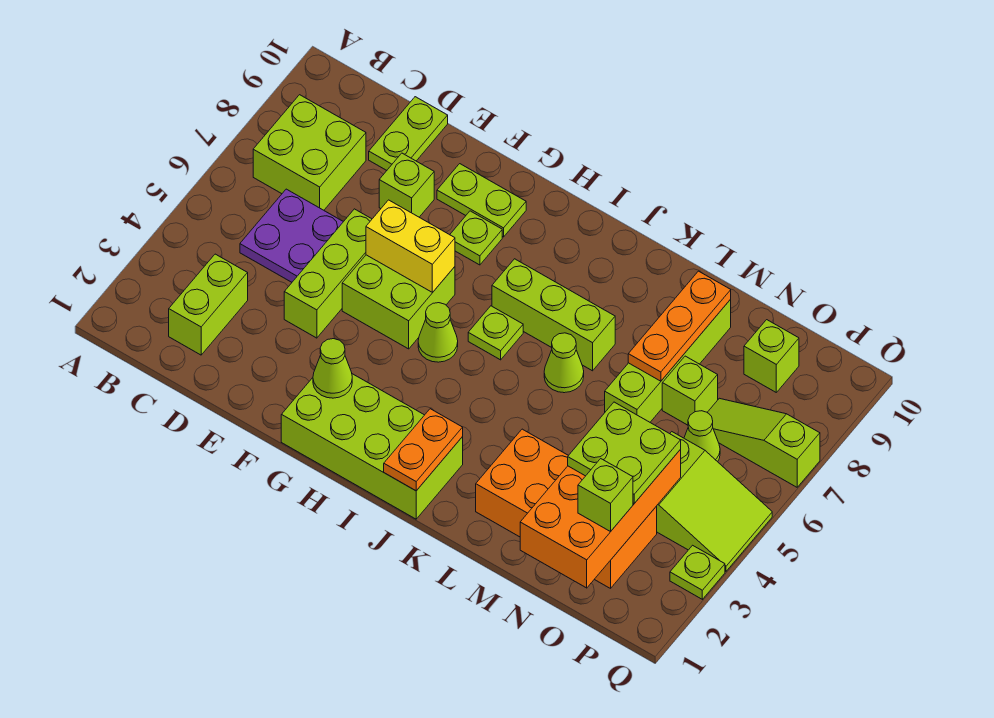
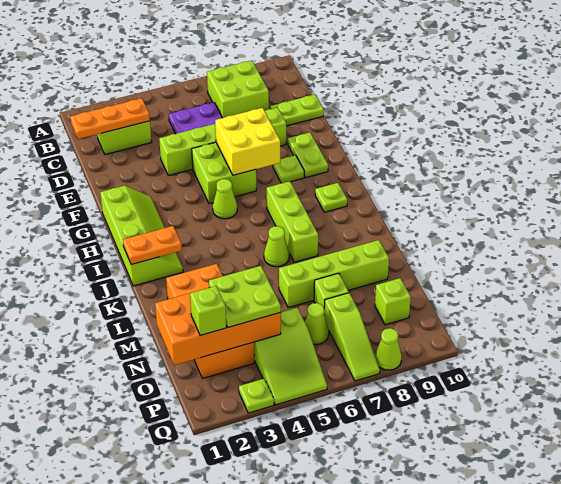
yellow 1x2 brick [366,200,455,292] -> yellow 2x2 brick [215,108,280,175]
lime 2x4 brick [281,374,463,519] -> lime 2x4 slope [100,186,183,286]
lime 1x1 cone [313,339,352,398] -> lime 1x1 cone moved to [375,328,402,370]
lime 1x1 plate [468,306,523,360] -> lime 1x1 plate moved to [315,183,347,212]
orange 1x3 plate [628,271,731,381] -> orange 1x3 plate moved to [70,98,150,139]
lime 1x3 slope [707,398,820,487] -> lime 1x3 slope turned to [324,293,380,381]

